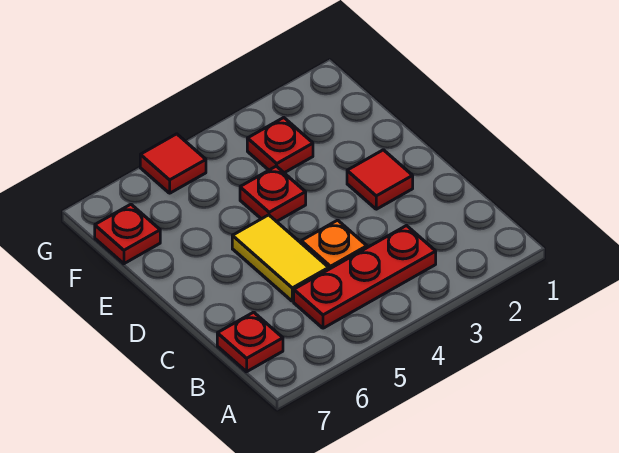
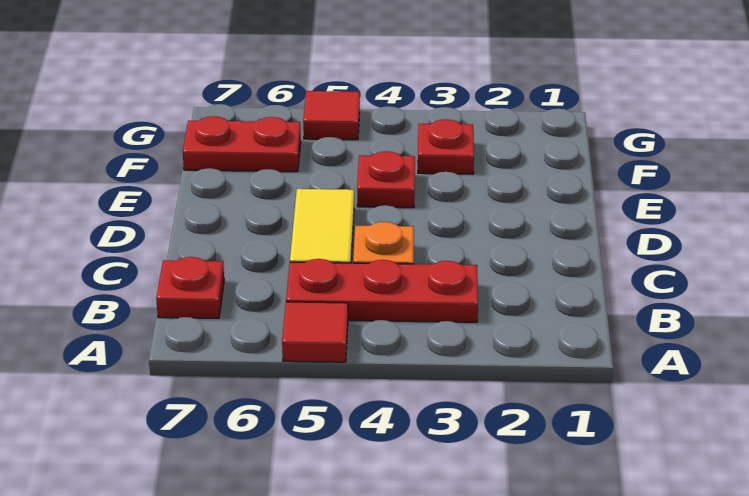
red 1x1 tile [347,150,413,209] -> red 1x1 tile moved to [282,302,348,362]
red 1x1 plate [95,204,160,264] -> red 1x2 plate [183,116,301,172]

